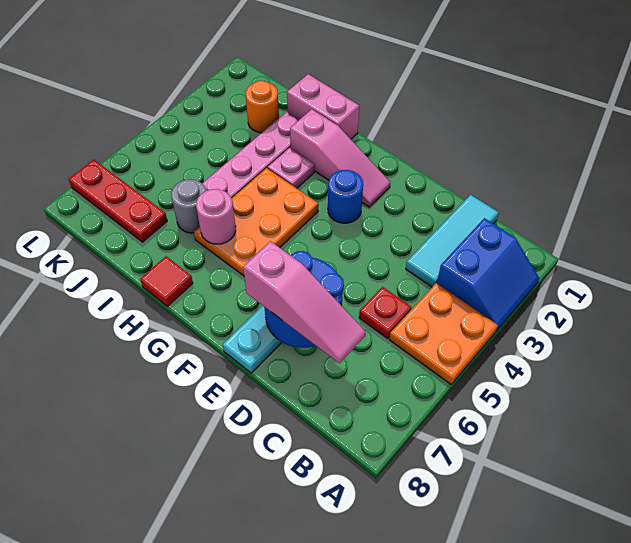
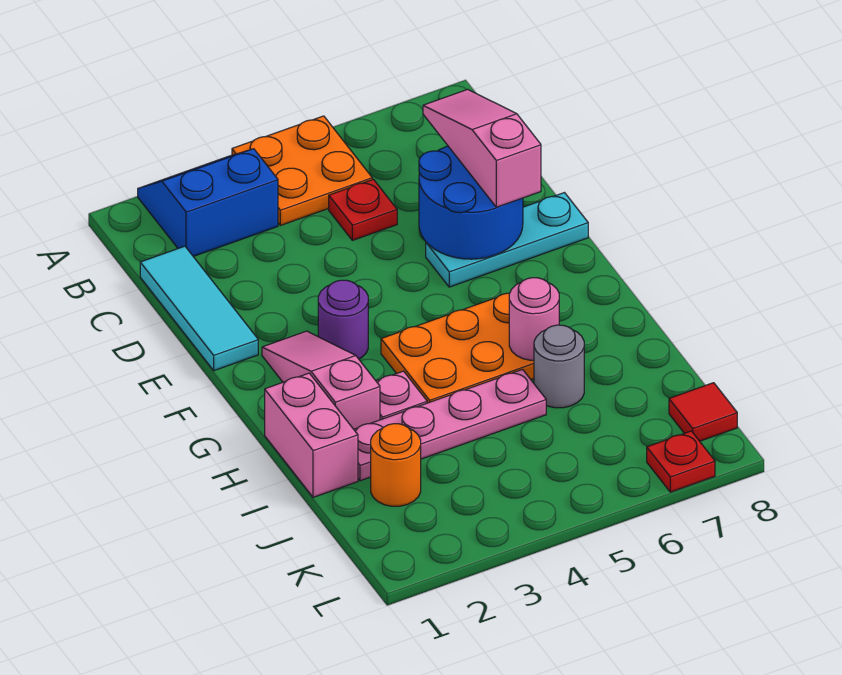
cyan 1x3 tile [406,195,499,287] -> cyan 1x3 tile turned to [140,246,258,371]
blue 1x1 round brick [328,170,363,223] -> purple 1x1 round brick [318,280,368,359]
red 1x1 tile [140,256,193,306] -> red 1x1 tile moved to [669,383,737,441]
red 1x3 plate [69,160,167,242] -> red 1x1 plate [647,431,715,492]

